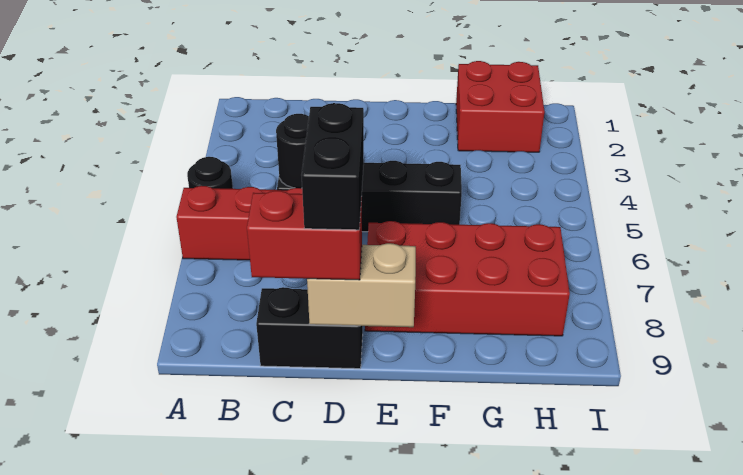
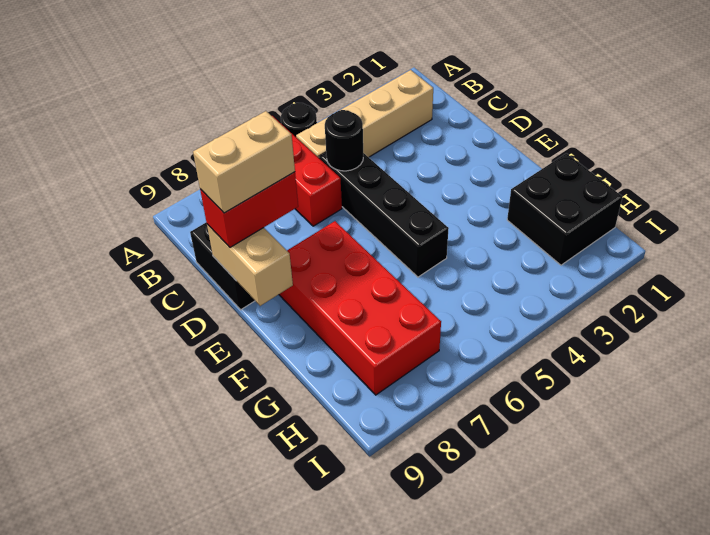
none -> tan 1x4 brick [296,70,433,158]
red 1x2 brick [247,191,362,280] -> red 1x2 brick turned to [200,172,298,247]
black 1x2 brick [302,103,364,230] -> tan 1x2 brick [193,111,295,213]
red 2x2 brick [456,61,545,152] -> black 2x2 brick [507,153,622,265]

